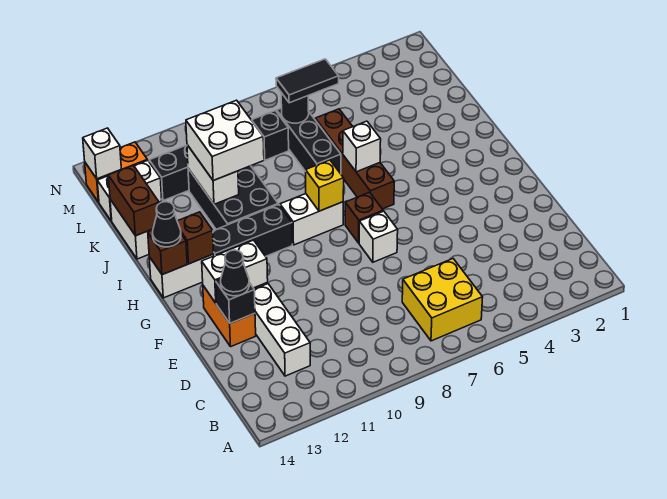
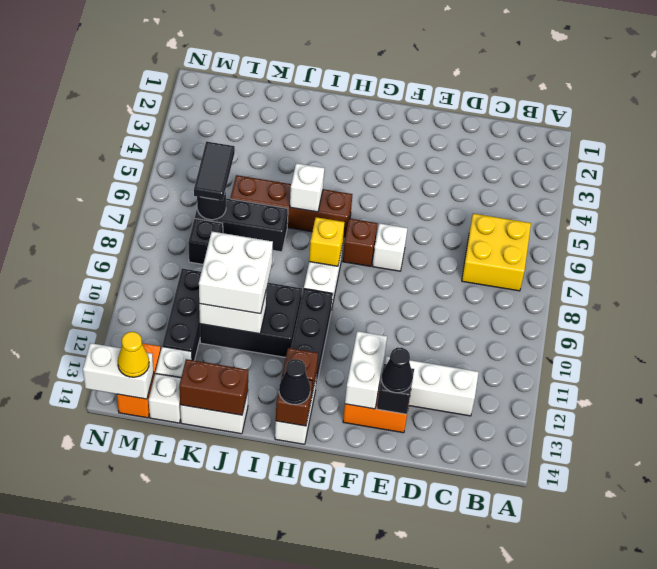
white 1x1 brick [83,128,121,179] -> white 1x2 brick [83,343,154,399]
none -> yellow 1x1 cone [118,332,149,377]

